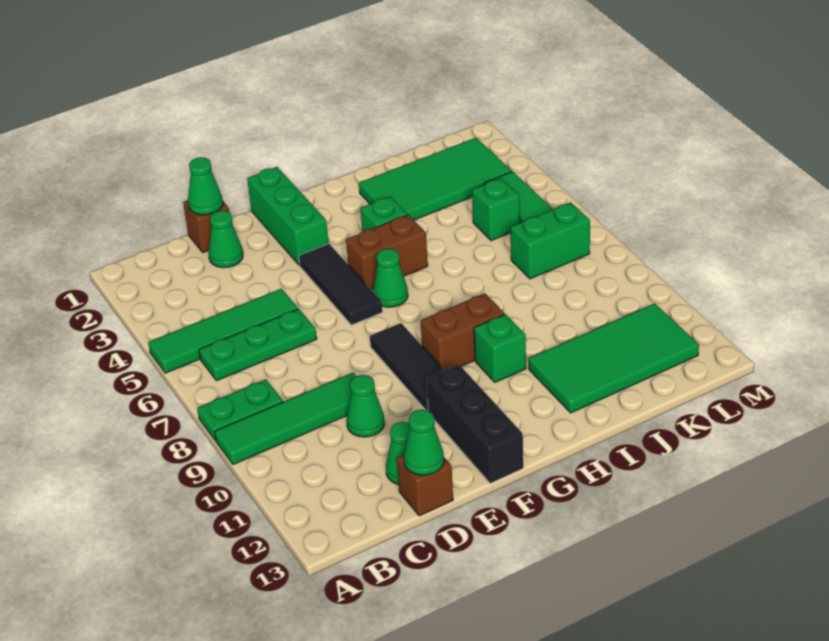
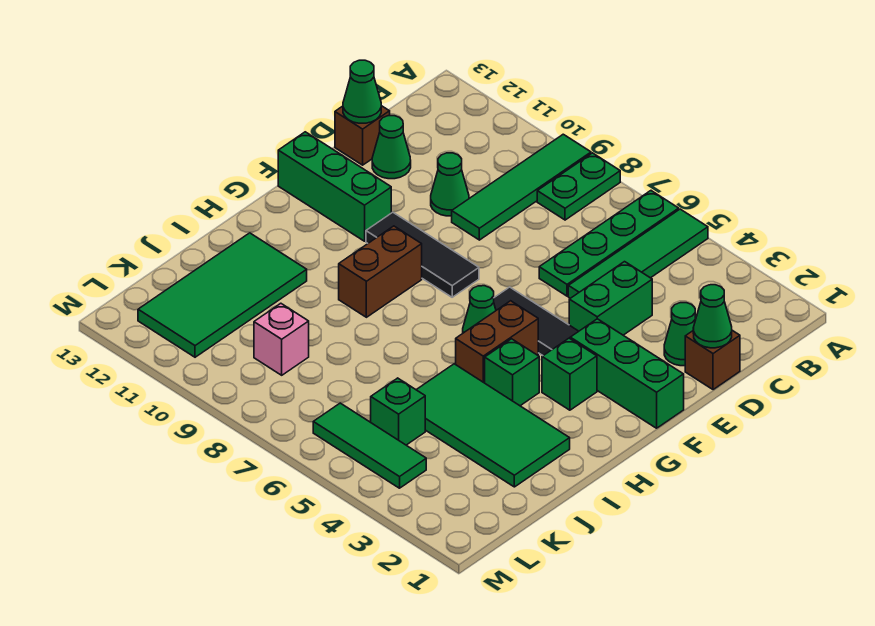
green 1x3 plate [199,309,317,381] -> green 1x4 plate [539,191,679,296]
black 1x3 brick [427,365,523,483] -> green 1x3 brick [278,132,391,241]
green 1x1 brick [474,314,526,382] -> green 1x1 brick moved to [542,338,597,410]
green 2x4 tile [359,138,512,220] -> green 2x4 tile turned to [417,364,570,487]
green 1x2 brick [511,202,590,279] -> green 1x2 brick moved to [569,262,652,335]
none -> pink 1x1 brick [254,303,309,375]

